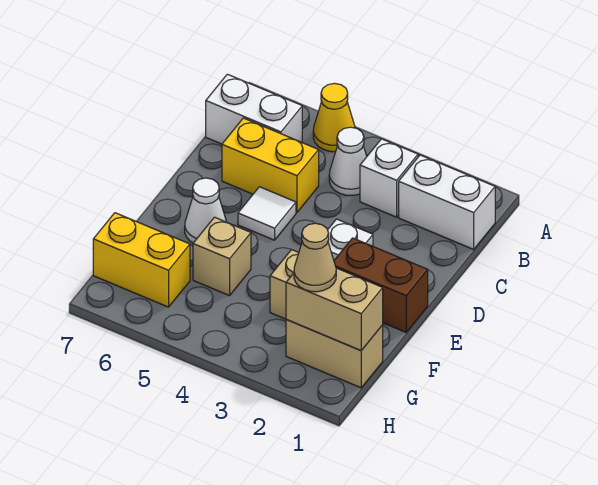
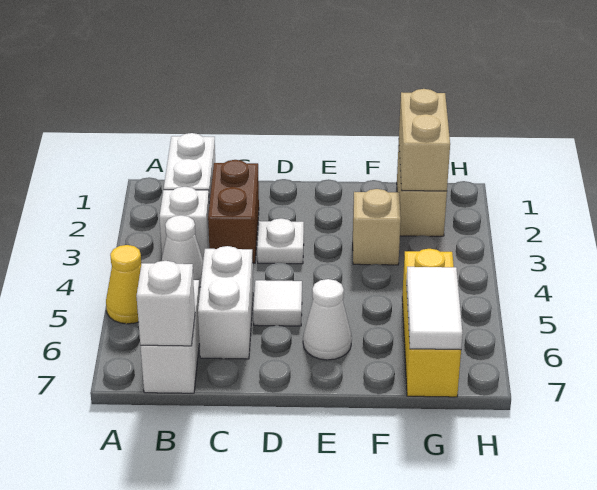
none -> white 1x1 brick [136,261,195,346]
yellow 1x2 brick [222,118,319,212] -> white 1x2 brick [198,246,253,359]
brown 1x2 brick [334,238,428,332] -> brown 1x2 brick moved to [208,160,259,263]
tan 1x1 brick [193,217,251,296] -> none
tan 1x1 cone [294,223,336,292] -> none
yellow 1x2 brick [93,213,190,307] -> yellow 1x3 brick [402,249,461,397]
none -> white 1x2 tile [406,267,463,350]

